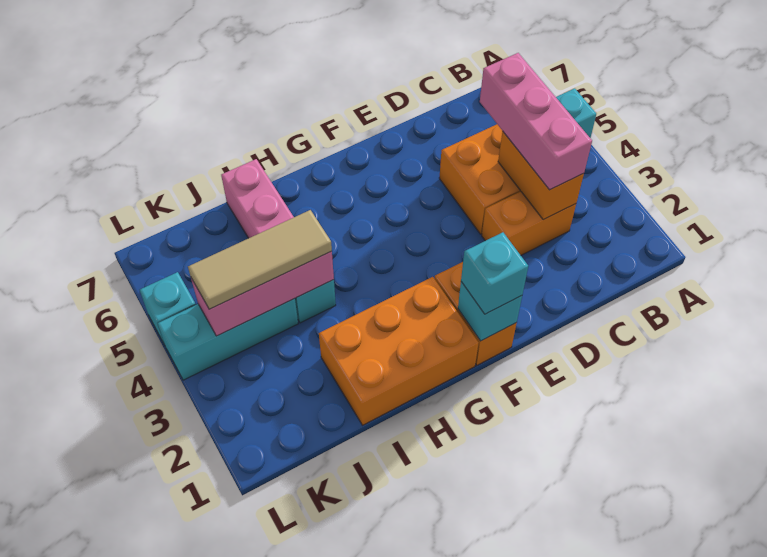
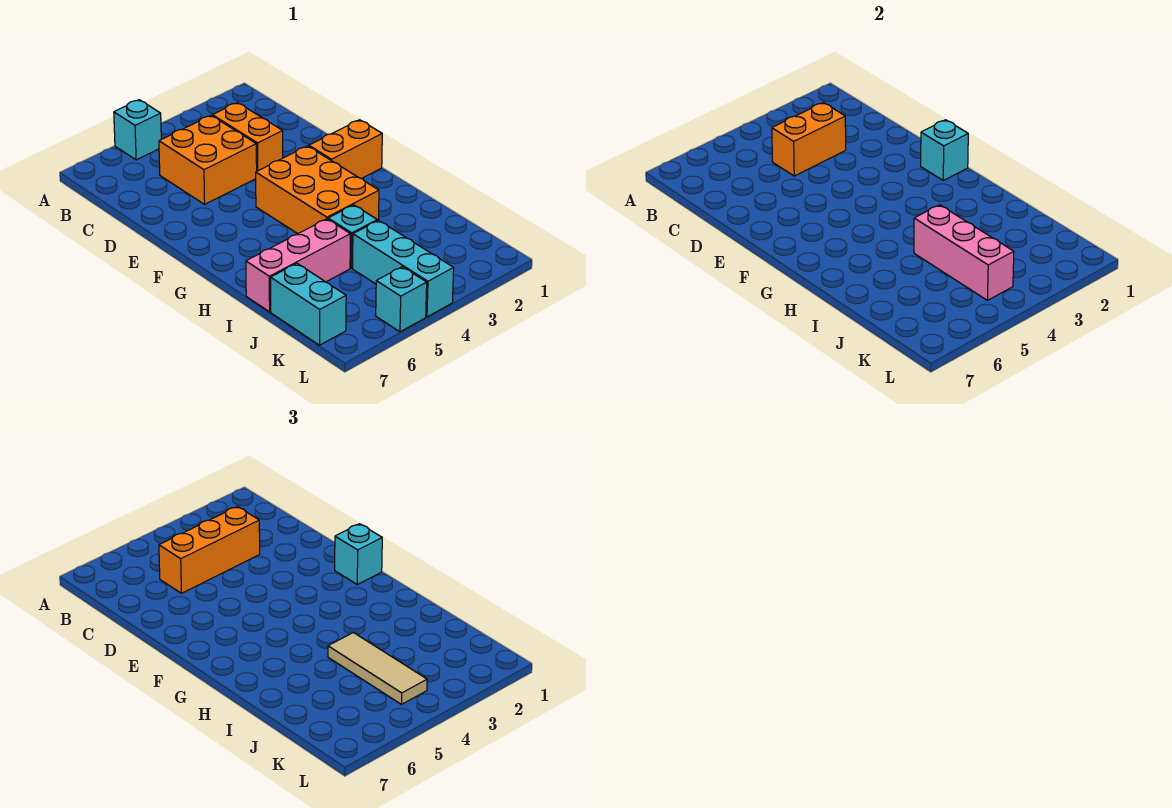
pink 1x3 brick [480,53,592,190] -> orange 1x3 brick [159,507,260,593]
orange 2x3 brick [319,277,479,425] -> orange 2x3 brick moved to [256,146,379,234]
none -> cyan 1x2 brick [271,264,346,345]

